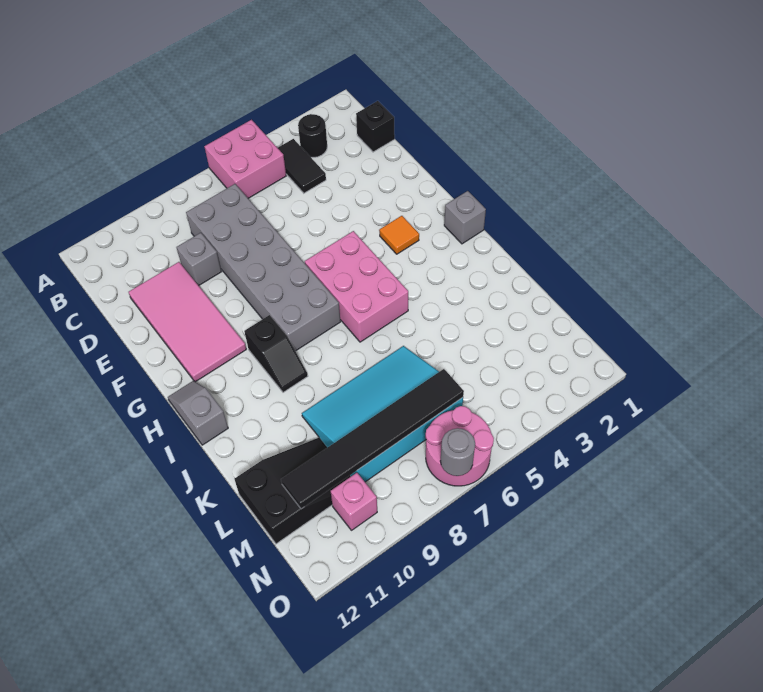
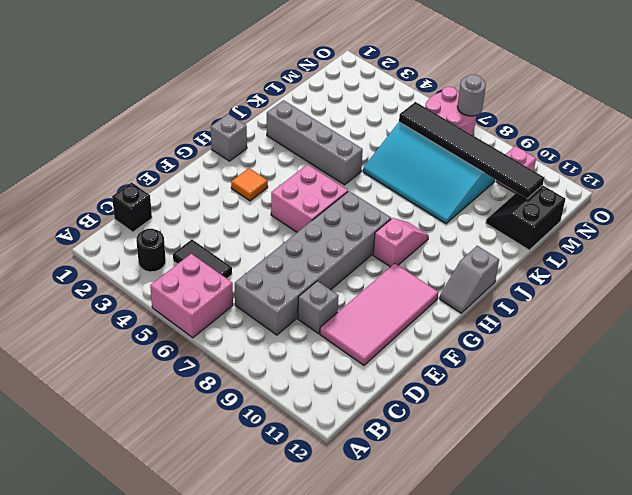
black 1x2 tile [278,139,326,193] -> black 1x2 tile turned to [173,240,232,278]
pink 2x3 brick [305,231,408,342] -> pink 2x2 brick [271,164,348,232]
black 1x2 slope [244,315,308,392] -> pink 1x2 slope [373,218,429,267]
none -> grey 1x4 brick [267,100,363,185]
black 2x3 slope [235,438,351,544] -> black 2x2 slope [486,186,565,250]

